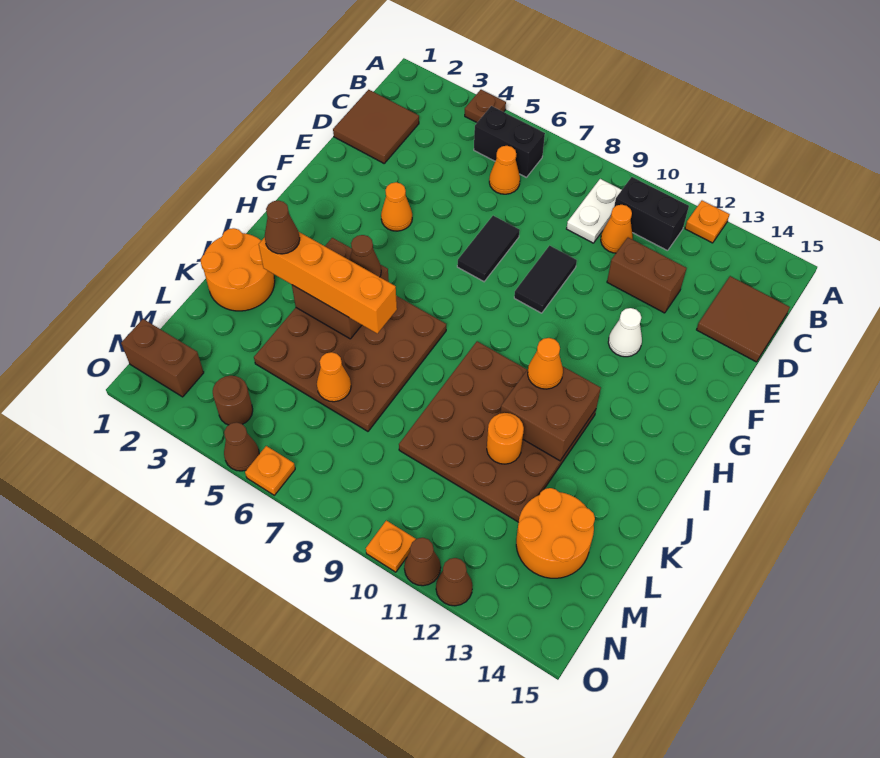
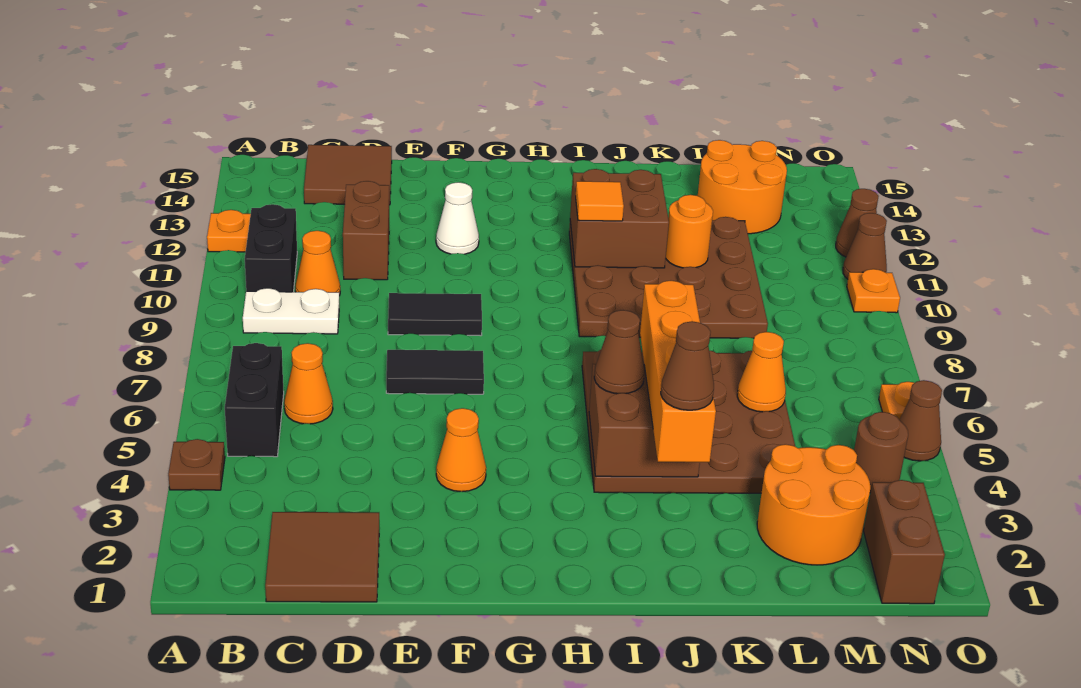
orange 1x1 cone [528,338,563,389] -> orange 1x1 tile [576,181,624,221]
orange 2x2 round brick [201,228,275,311] -> orange 2x2 round brick moved to [757,444,870,565]

